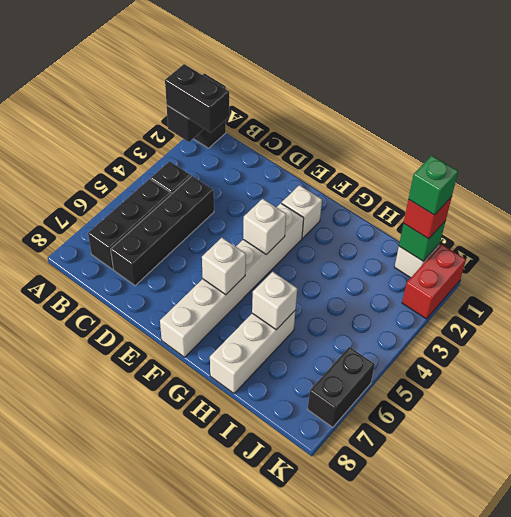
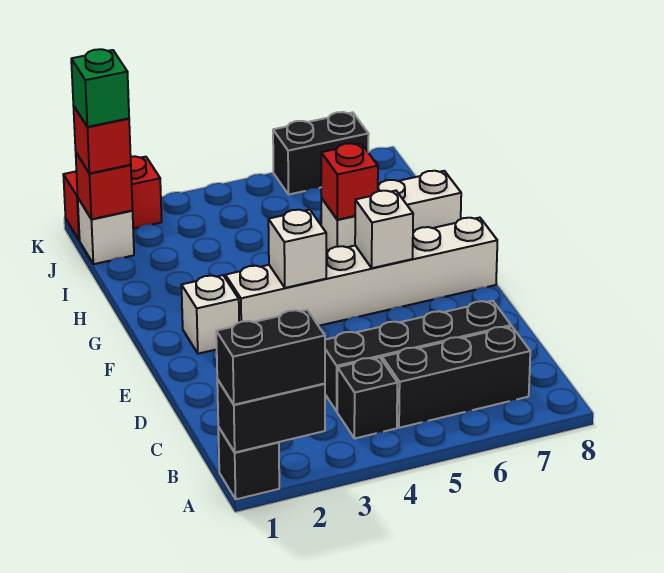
black 1x2 brick [165,64,229,132] -> black 1x2 brick turned to [216,310,325,405]
white 1x1 brick [252,272,297,330] -> red 1x1 brick [321,143,378,220]
green 1x1 brick [399,221,446,261] -> red 1x1 brick [76,153,132,219]

